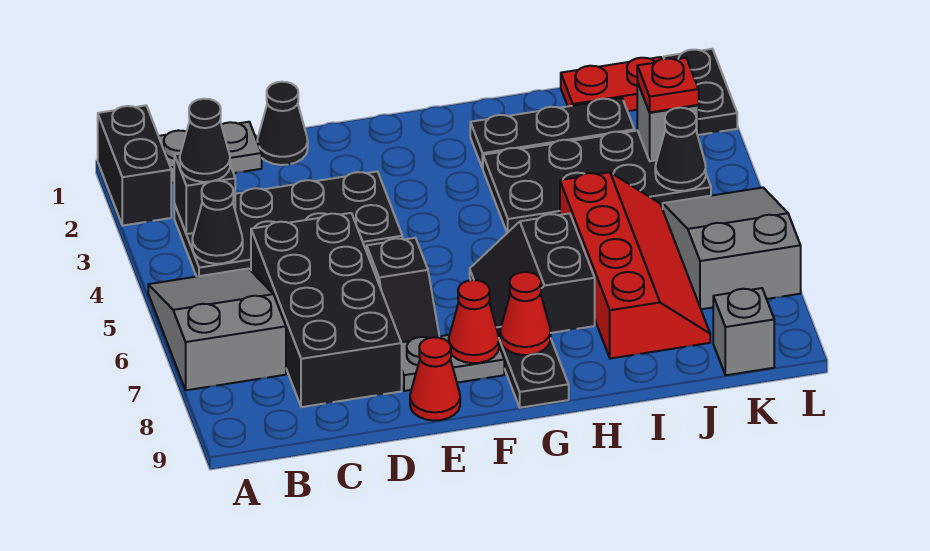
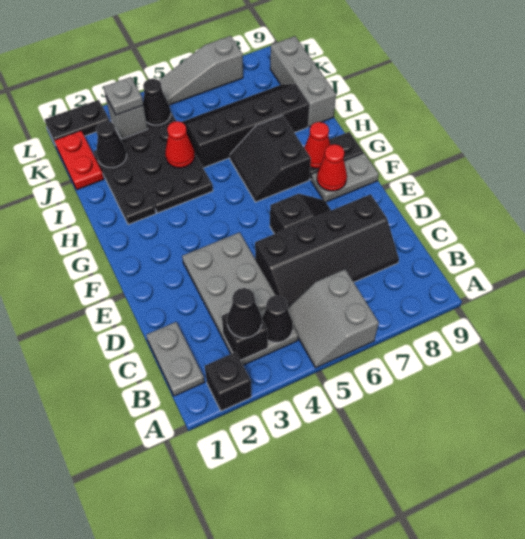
black 1x2 brick [98,105,171,226] -> black 1x1 brick [205,352,251,411]
grey 2x3 slope [148,268,286,390] -> grey 2x2 slope [288,269,379,368]
black 2x4 plate [174,171,402,277] -> grey 2x4 plate [182,232,298,365]
black 2x4 brick [251,213,402,407] -> black 2x4 slope [255,194,399,307]
black 1x1 cone [257,82,308,165] -> black 1x1 cone moved to [96,121,127,168]
grey 1x2 plate [401,335,504,391] -> grey 1x2 plate turned to [311,153,379,202]
red 1x1 cone [410,337,460,421] -> red 1x1 cone moved to [165,121,195,168]
black 2x2 slope [470,213,595,333] -> black 2x2 slope turned to [230,115,311,202]
red 2x4 slope [560,172,710,359] -> black 2x4 slope [182,84,309,168]
red 1x1 plate [637,58,699,112] -> grey 1x1 plate [104,77,143,115]
grey 2x3 slope [663,188,801,309] -> grey 1x3 slope [159,36,243,105]
grey 1x1 brick [713,288,774,375] -> grey 1x3 brick [270,36,336,127]

